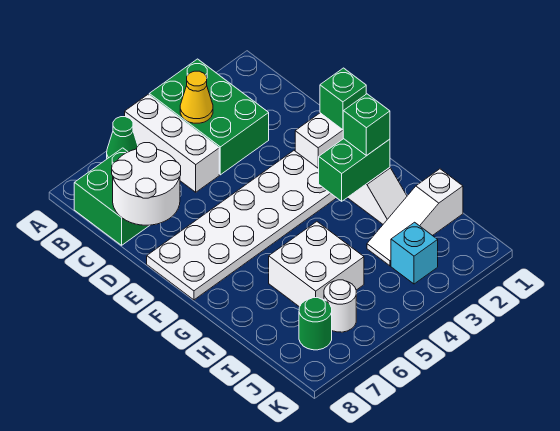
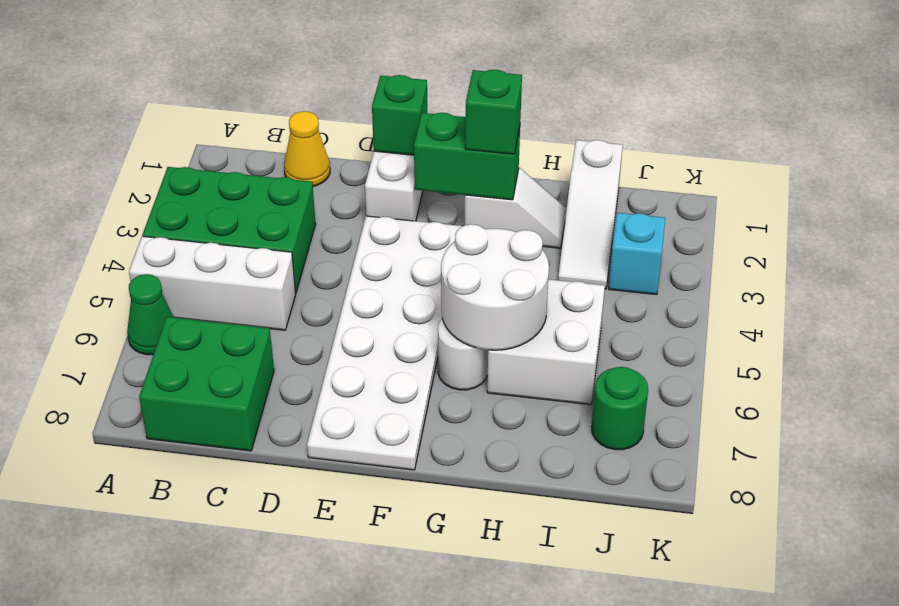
yellow 1x1 cone [180,71,213,123] -> yellow 1x1 cone moved to [284,111,330,186]
white 2x2 round brick [112,143,181,225] -> white 2x2 round brick moved to [441,224,549,350]
green 1x2 brick [318,139,390,201] -> green 1x2 brick turned to [414,113,520,200]
white 1x1 round brick [324,280,356,332] -> white 1x1 round brick moved to [438,319,488,390]

